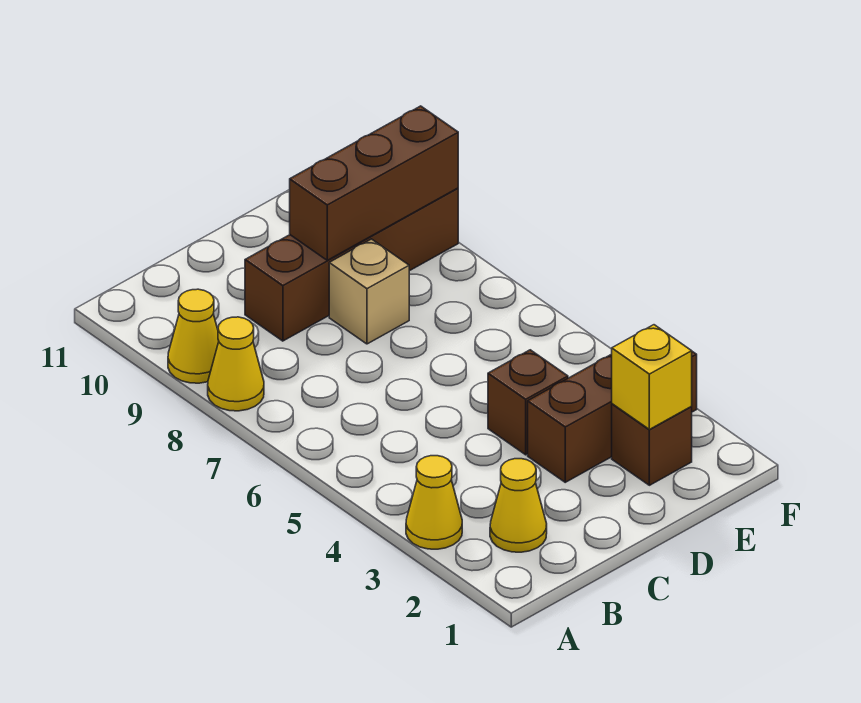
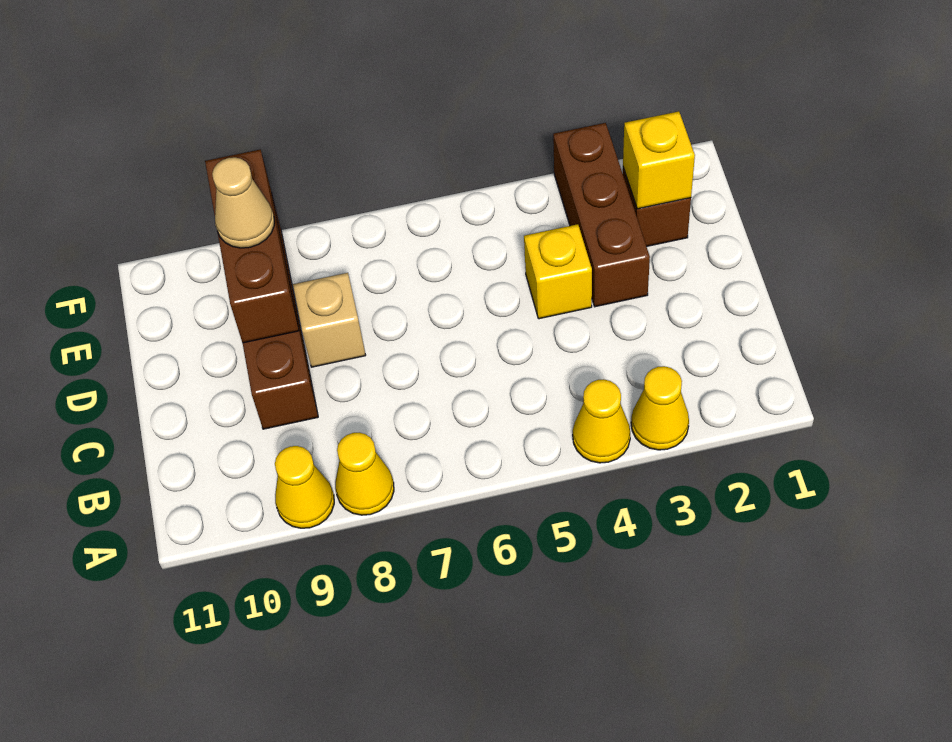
yellow 1x1 cone [490,459,547,552] -> yellow 1x1 cone moved to [573,379,630,463]
brown 1x1 brick [488,350,568,455] -> yellow 1x1 brick [524,224,592,319]
none -> tan 1x1 cone [212,157,274,248]

